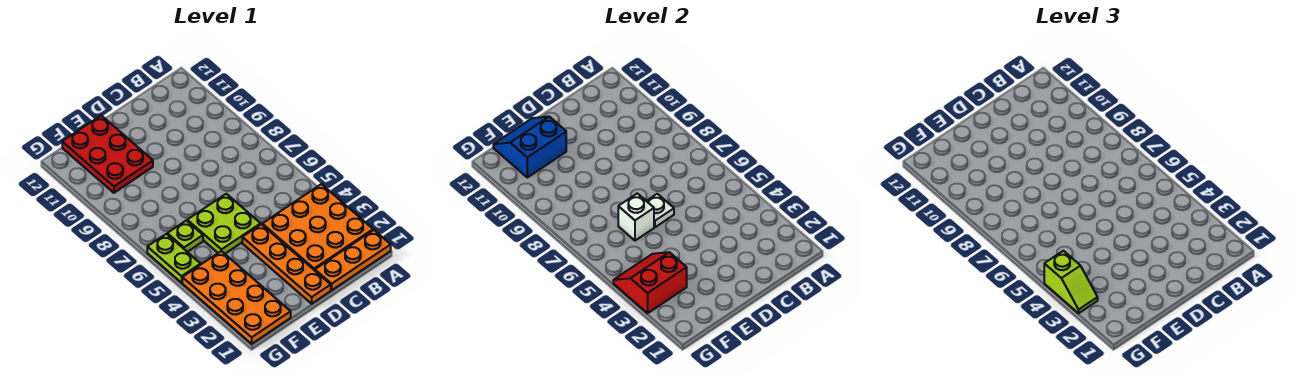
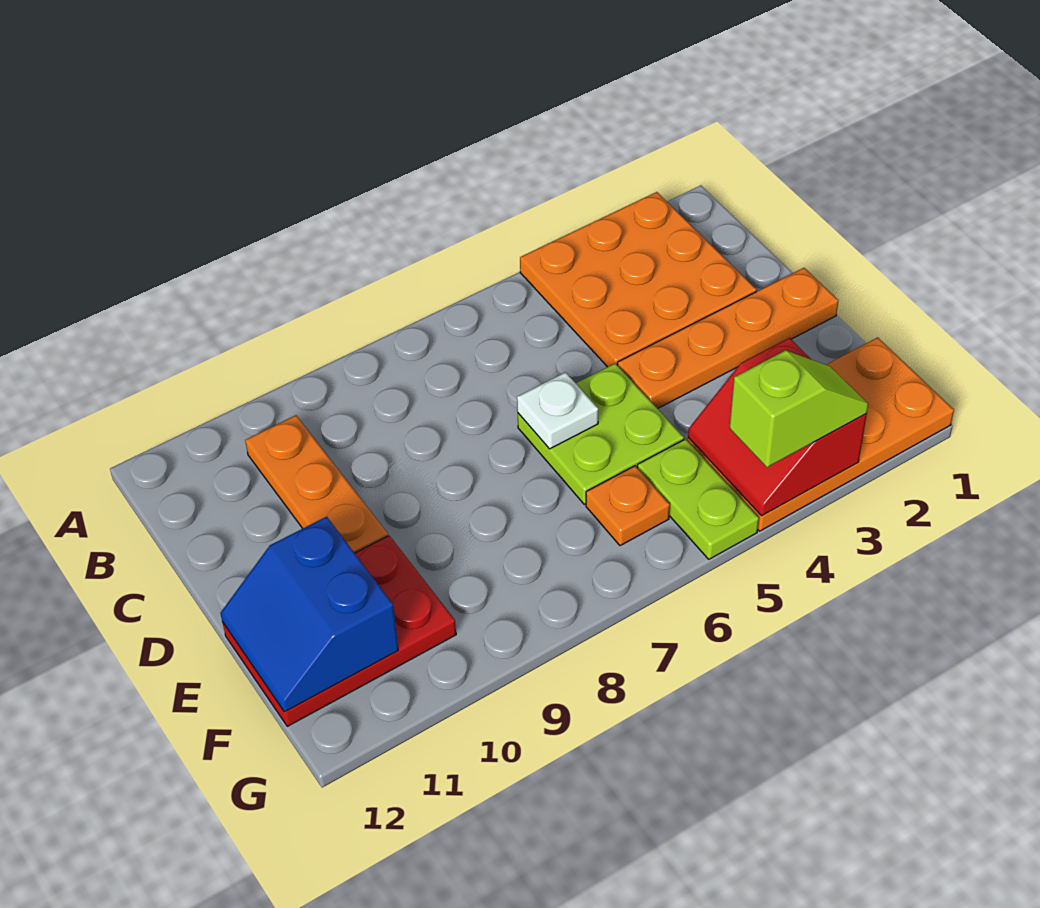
orange 1x3 plate [315,230,391,290] -> orange 1x3 plate moved to [245,415,388,553]
white 1x1 brick [618,193,654,241] -> none
lime 1x1 plate [167,220,203,252] -> orange 1x1 plate [586,466,670,546]
lime 1x2 plate [147,234,201,283] -> lime 1x2 plate turned to [637,439,759,559]

